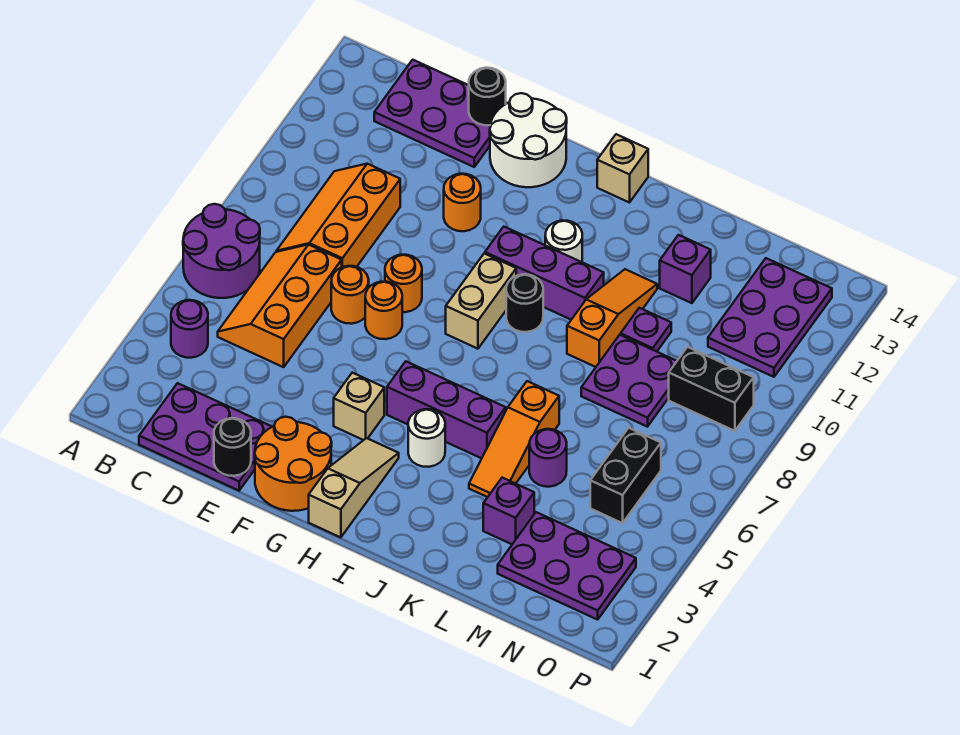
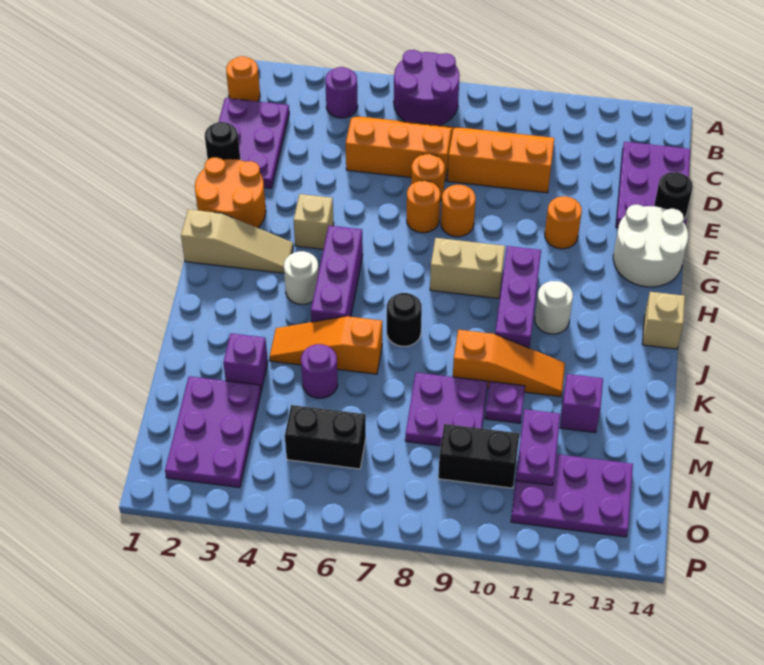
none -> orange 1x1 round brick [226,56,260,102]
black 1x1 round brick [506,274,543,332] -> black 1x1 round brick moved to [387,293,422,346]
none -> purple 1x2 plate [516,409,560,485]
black 1x2 brick [669,347,754,431] -> black 1x2 brick turned to [438,424,519,488]

